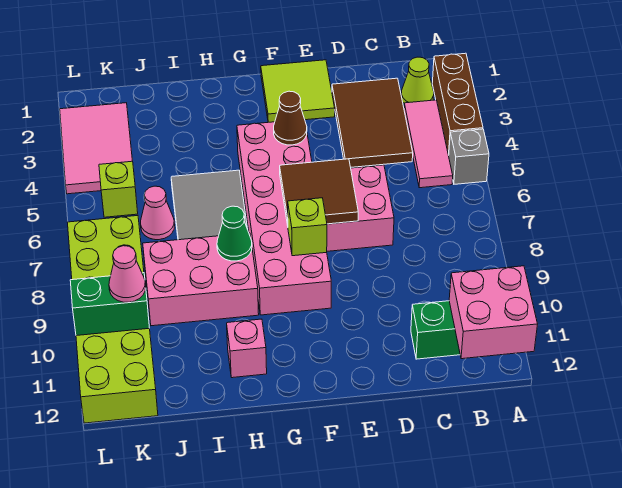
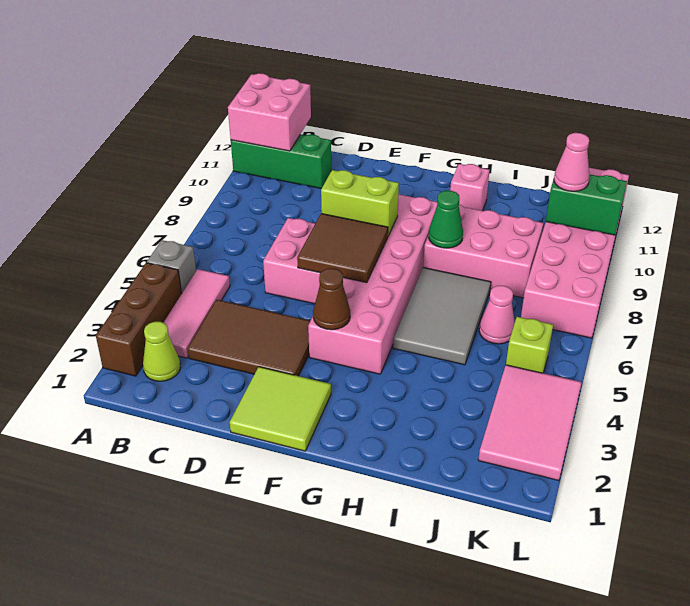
brown 2x3 tile [332,78,413,167] -> brown 2x3 tile turned to [188,300,310,376]
lime 1x1 brick [288,198,327,256] -> lime 1x2 brick [321,170,399,236]
lime 2x6 brick [67,216,158,423] -> pink 2x6 brick [521,168,629,338]

